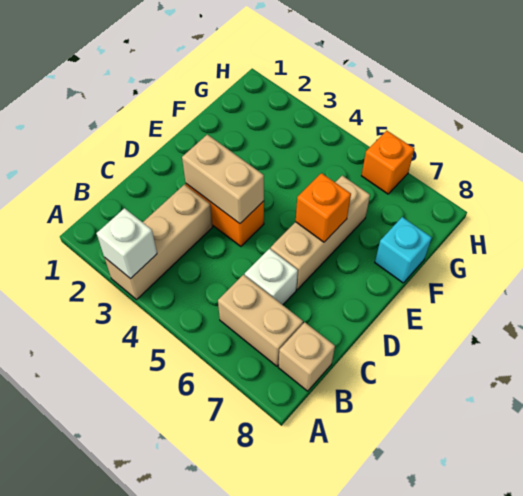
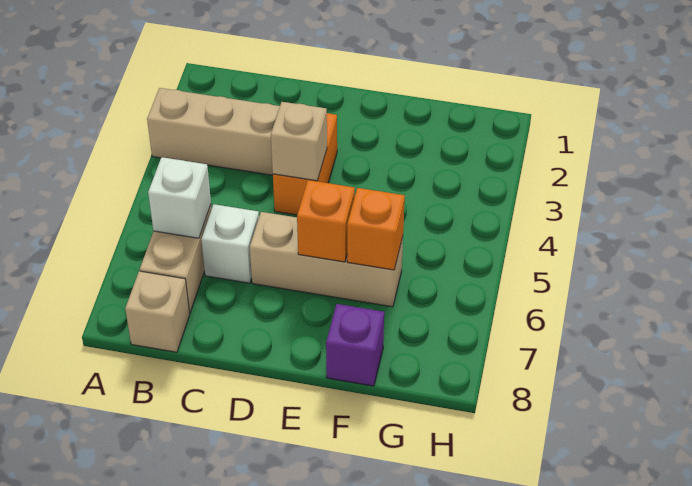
white 1x1 brick [97,208,157,279] -> white 1x1 brick moved to [148,157,211,238]
tan 1x2 brick [182,134,264,224] -> tan 1x1 brick [271,102,327,181]
cyan 1x1 brick [375,217,432,283] -> purple 1x1 brick [326,304,384,386]
orange 1x1 brick [362,131,414,194] -> orange 1x1 brick moved to [347,188,405,270]

